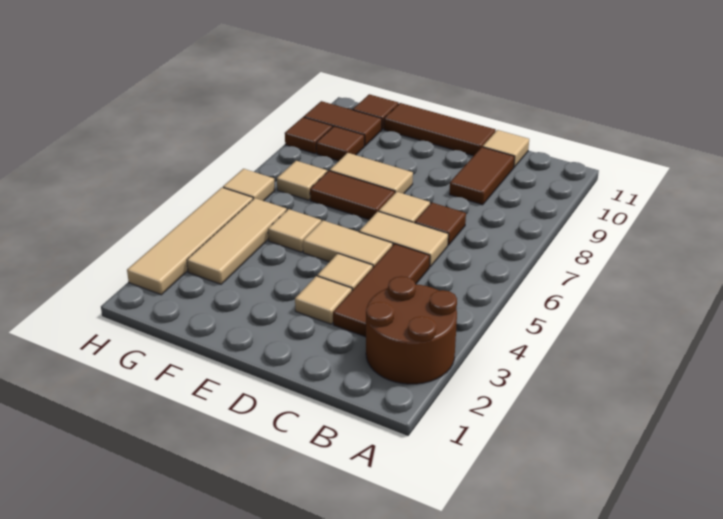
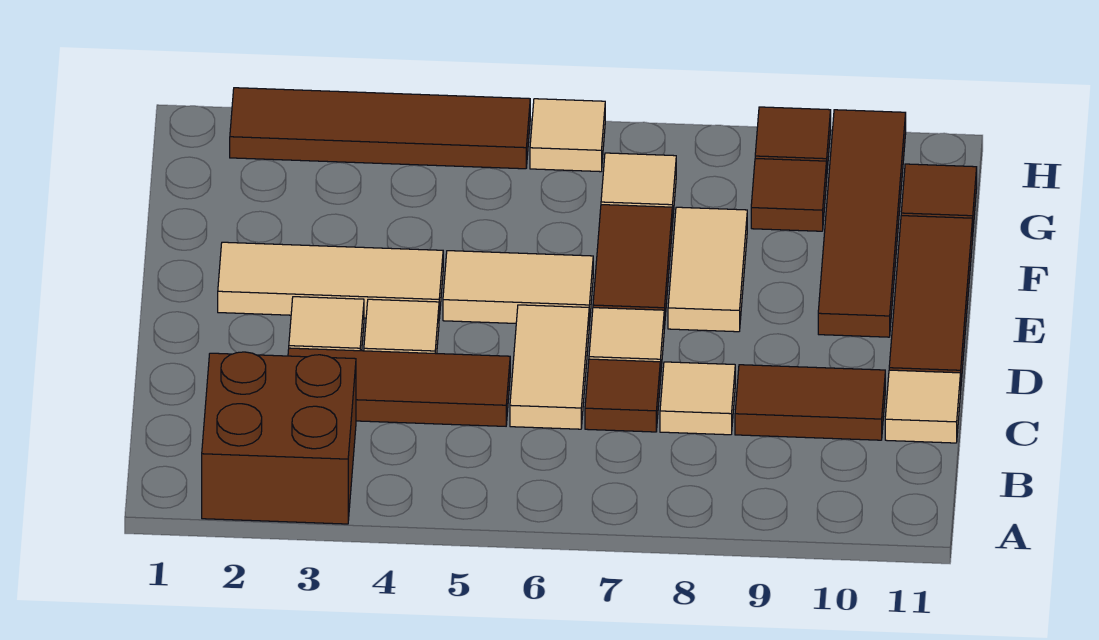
brown 2x2 round brick [366,276,457,384] -> brown 2x2 brick [202,352,356,524]
tan 1x2 tile [303,220,393,267] -> tan 1x2 tile turned to [443,251,593,325]
tan 1x1 tile [268,209,321,252] -> tan 1x1 tile moved to [660,362,735,435]
tan 1x3 tile [187,198,287,284] -> tan 1x3 tile moved to [218,242,443,318]
brown 1x2 tile [304,101,382,146] -> brown 1x4 tile [818,110,906,337]
tan 1x4 tile [127,187,253,295] -> brown 1x4 tile [230,88,530,169]

